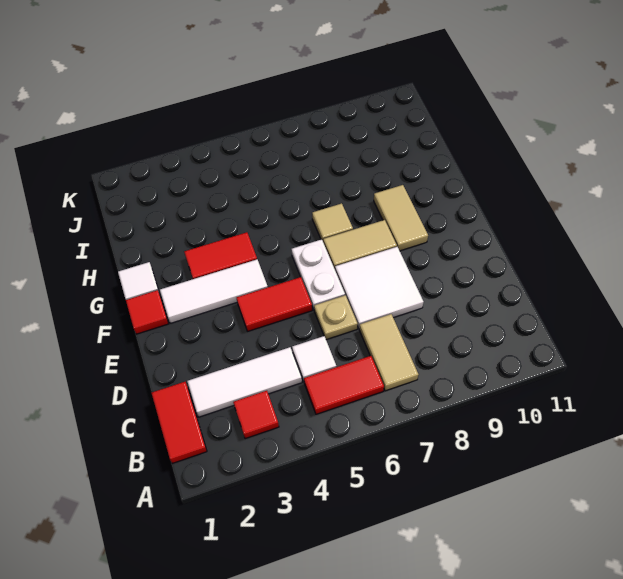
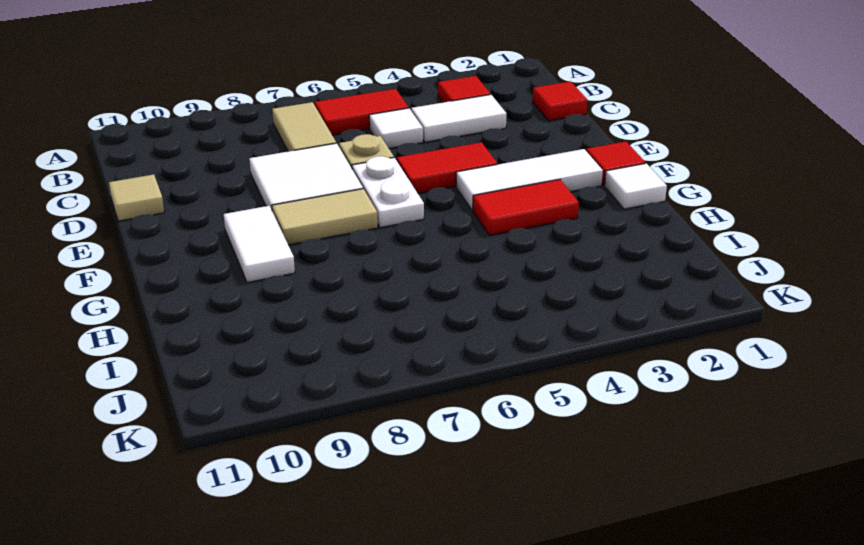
red 1x2 tile [152,382,207,463] -> red 1x1 tile [533,81,587,121]
white 1x3 tile [187,347,302,417] -> white 1x2 tile [411,95,507,142]
tan 1x2 tile [374,185,428,251] -> white 1x2 tile [224,206,295,282]
tan 1x1 tile [312,203,353,241] -> tan 1x1 tile moved to [109,174,164,221]

